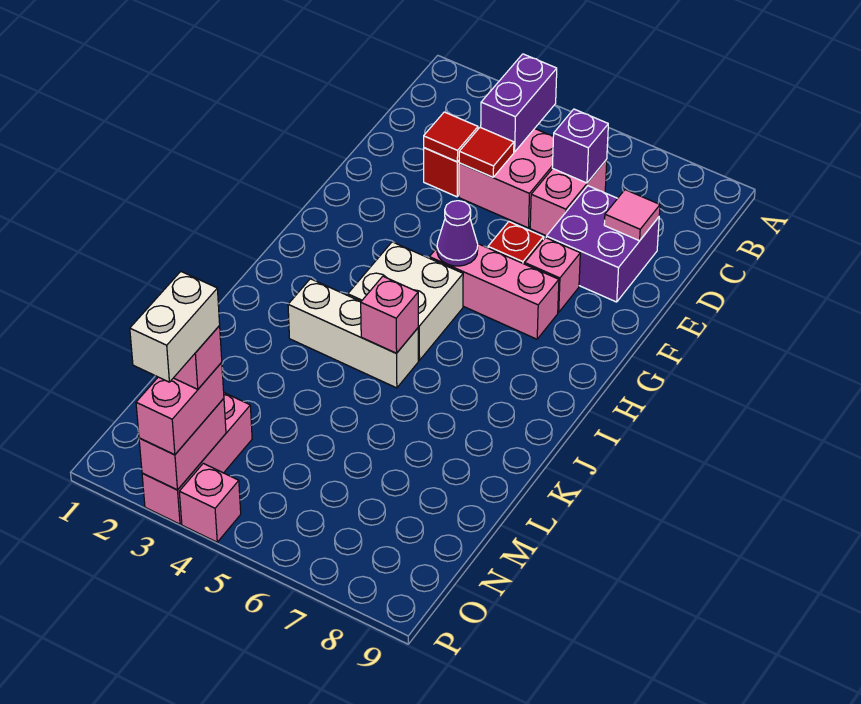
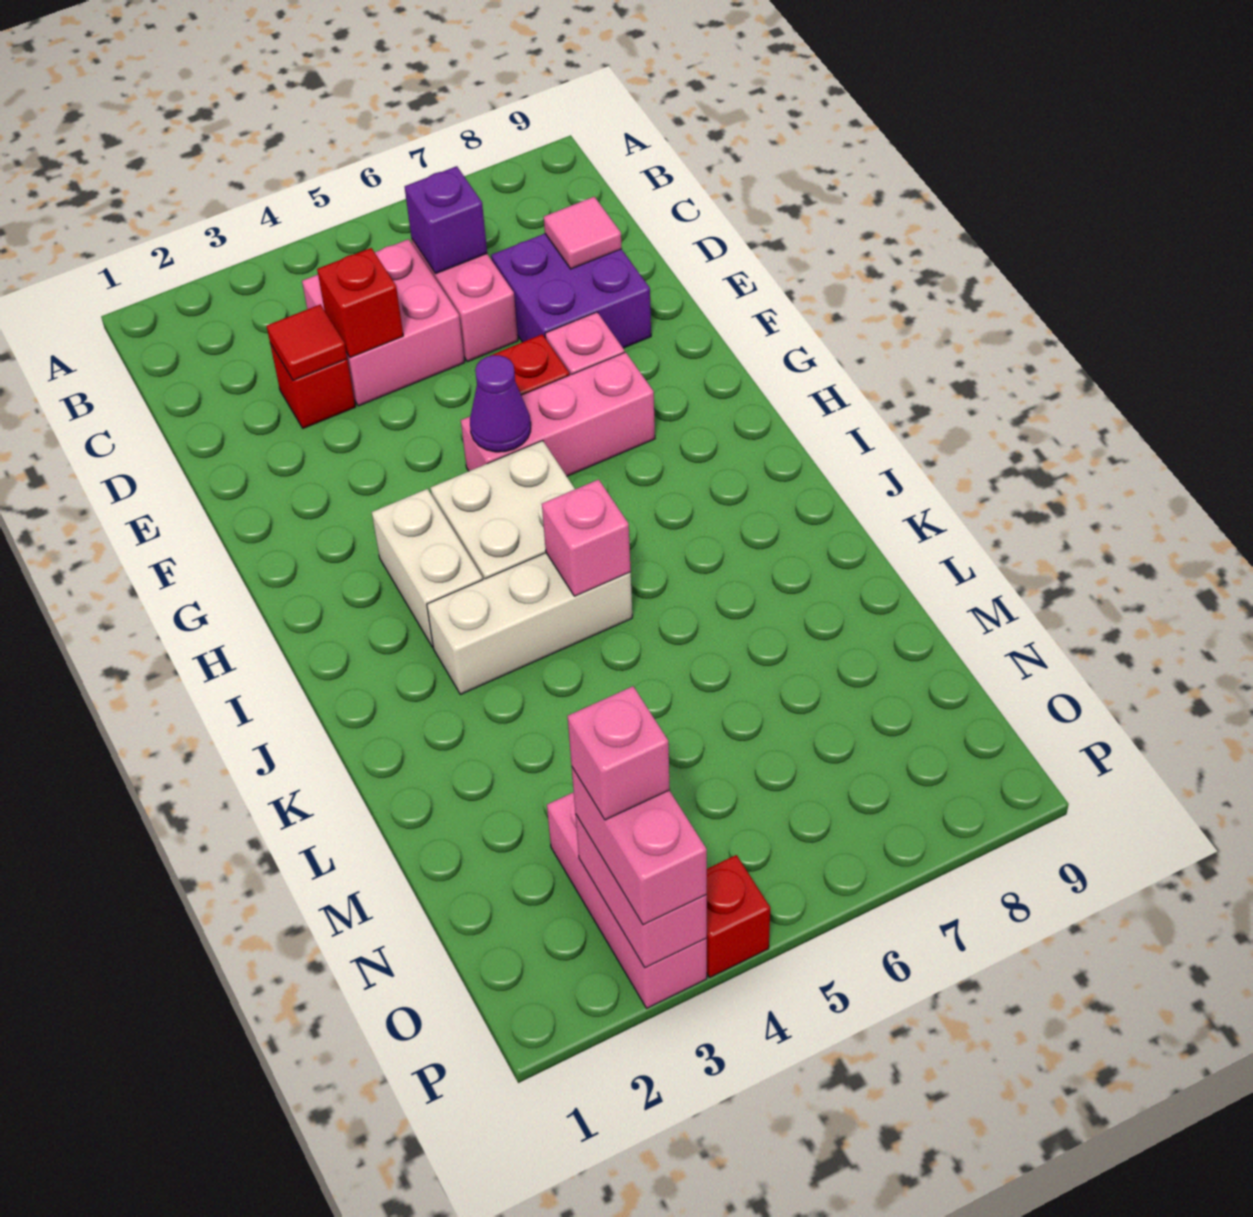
purple 1x2 brick [481,54,557,152] -> none
red 1x1 tile [459,127,514,177] -> red 1x1 brick [317,248,403,358]
white 1x2 brick [130,272,220,382] -> white 1x2 brick moved to [372,489,483,647]
pink 1x1 brick [179,463,241,542] -> red 1x1 brick [706,855,770,977]

